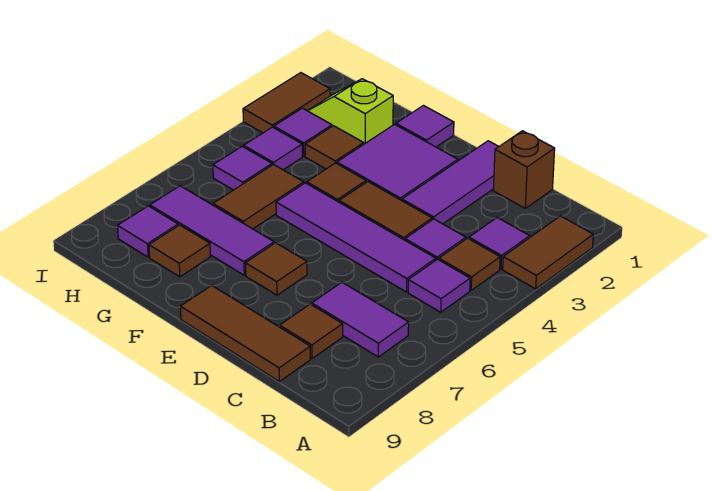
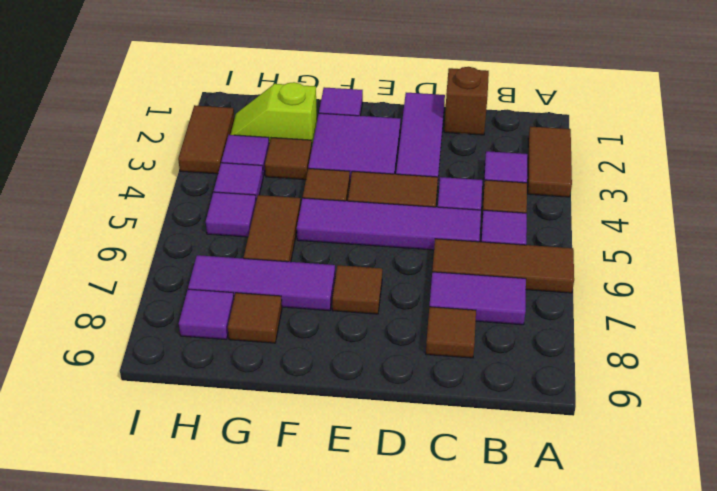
brown 1x3 tile [180,285,310,381] -> brown 1x3 tile moved to [432,239,574,293]

